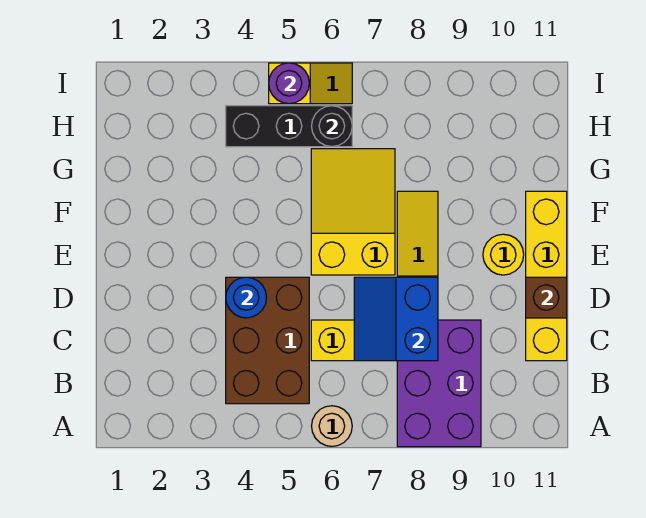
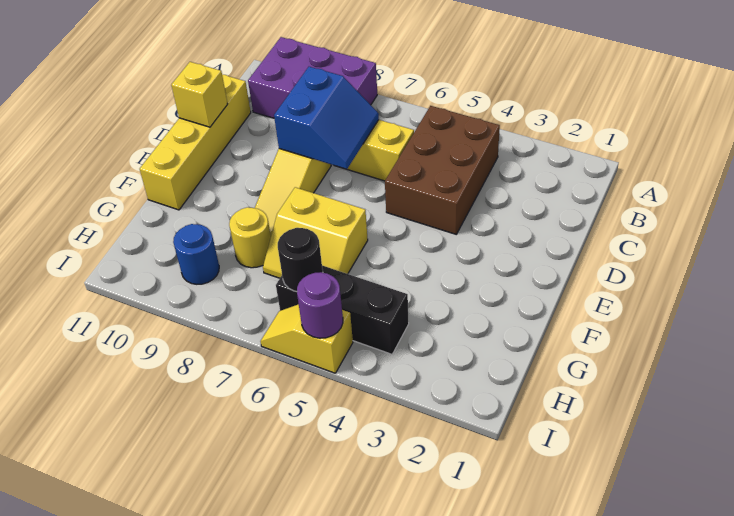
tan 1x1 round brick [312,406,352,446] -> none
purple 2x3 brick [397,320,481,447] -> purple 2x3 brick turned to [248,37,377,118]
blue 1x1 round brick [226,277,267,318] -> blue 1x1 round brick moved to [173,224,219,284]
brown 1x1 brick [526,277,567,318] -> yellow 1x1 brick [171,62,228,127]
yellow 2x3 slope [311,149,395,275] -> yellow 2x2 slope [263,187,368,278]
yellow 1x1 round brick [483,234,524,275] -> yellow 1x1 round brick moved to [229,207,271,268]

